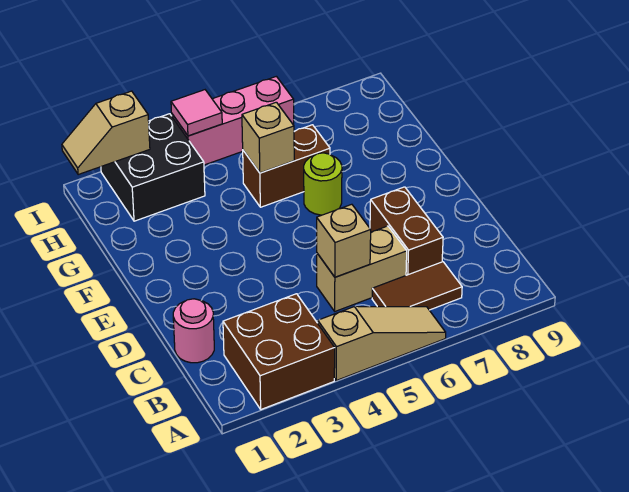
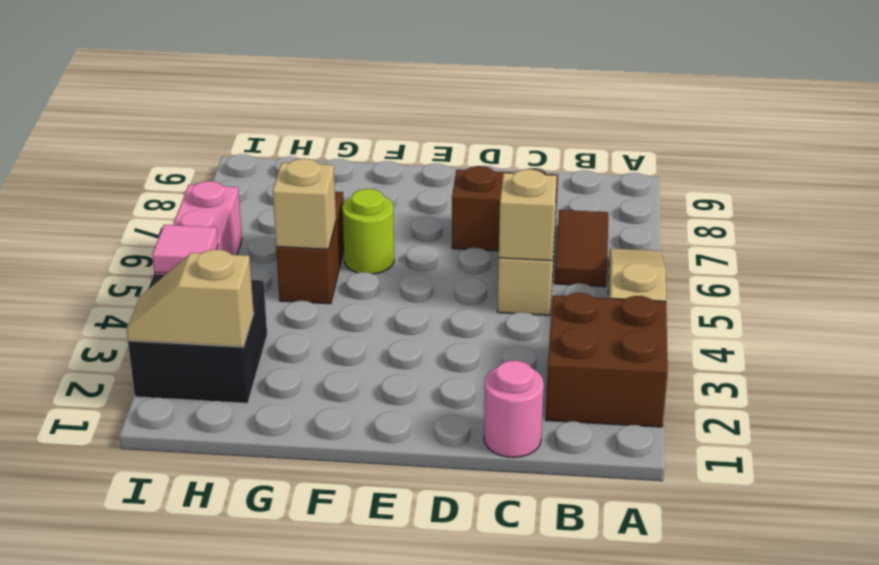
tan 1x2 slope [62,91,150,175] -> tan 1x2 slope turned to [127,249,254,347]

